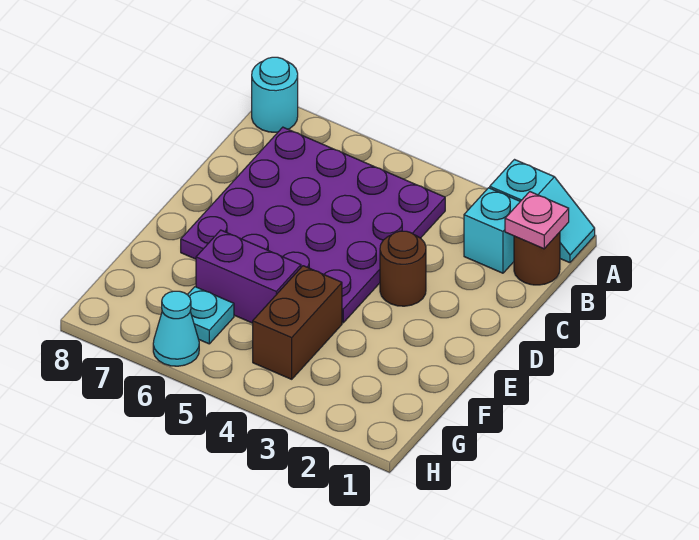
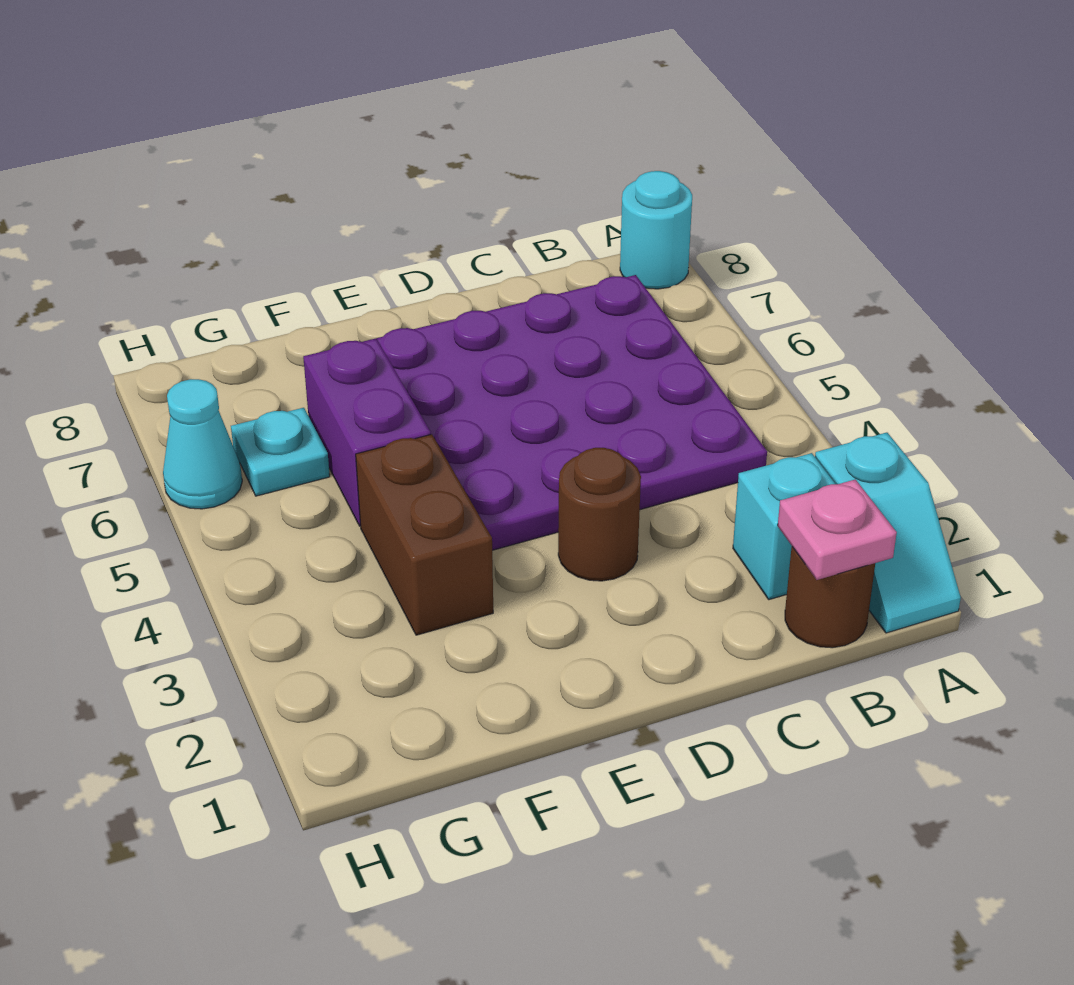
brown 1x2 brick [253,266,342,379] -> brown 1x2 brick turned to [356,434,493,635]

